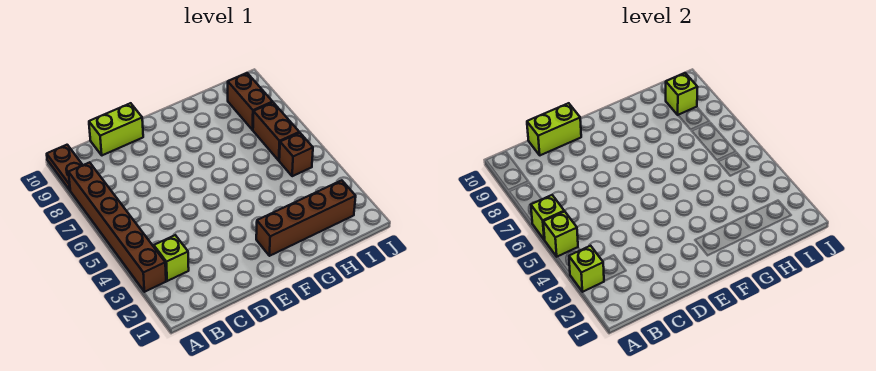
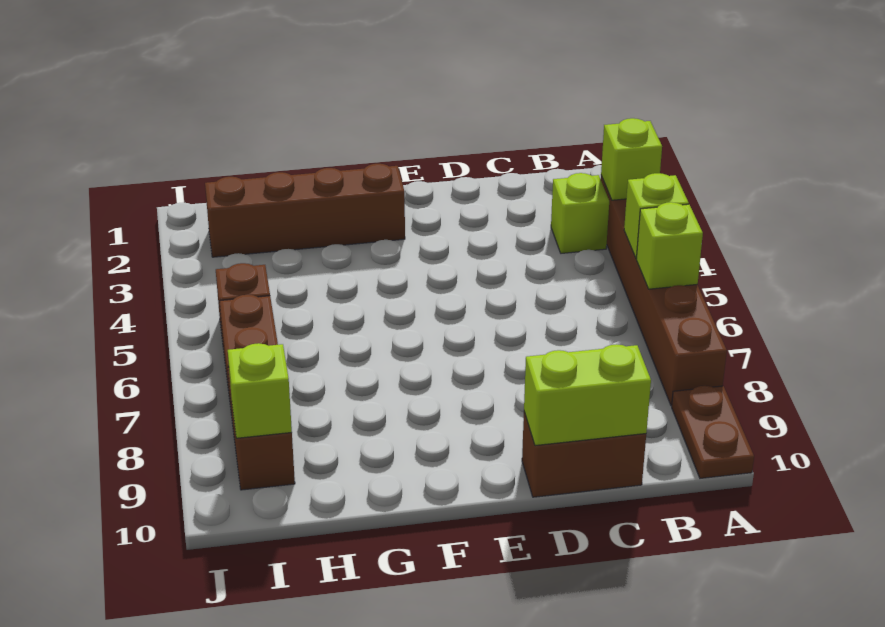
lime 1x2 brick [89,103,143,155] -> brown 1x2 brick [522,412,646,497]

